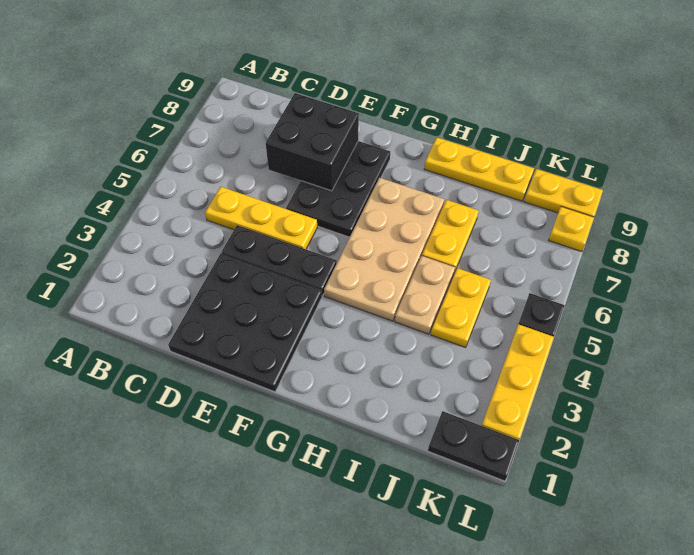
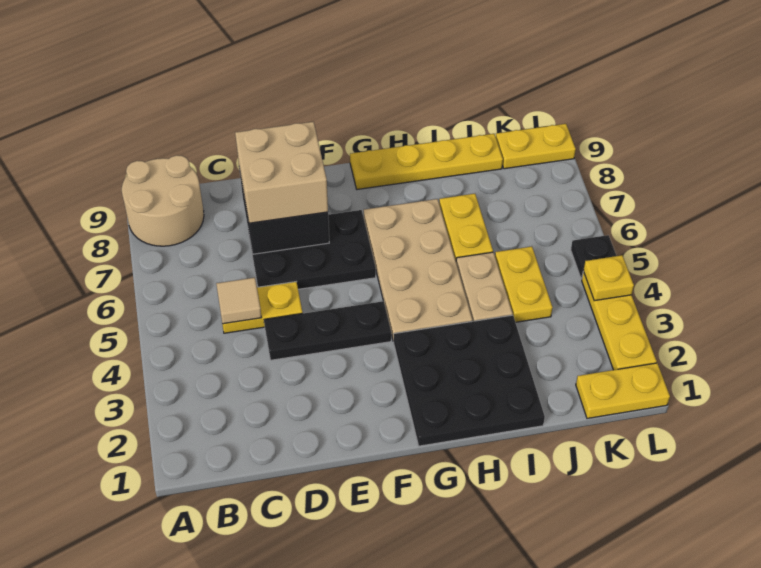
none -> tan 2x2 round brick [122,155,204,246]
yellow 1x3 plate [205,187,317,249] -> yellow 1x2 plate [222,282,303,333]
none -> tan 1x1 tile [216,278,261,324]
black 3x3 plate [168,254,322,392] -> black 3x3 plate moved to [394,315,545,446]
none -> tan 2x2 brick [235,122,328,223]
black 2x3 plate [286,141,390,237] -> black 2x3 plate turned to [248,210,376,289]
yellow 1x3 plate [424,138,534,201] -> yellow 1x4 plate [350,134,503,189]
black 1x2 plate [428,411,519,481] -> yellow 1x2 plate [576,363,670,418]
yellow 1x1 plate [549,207,594,252] -> yellow 1x1 plate moved to [583,255,634,301]

